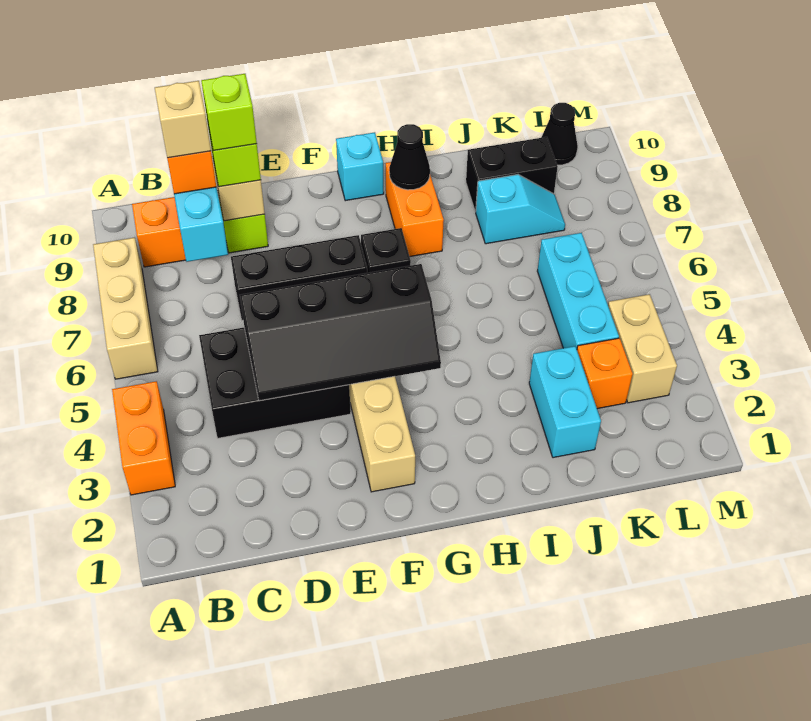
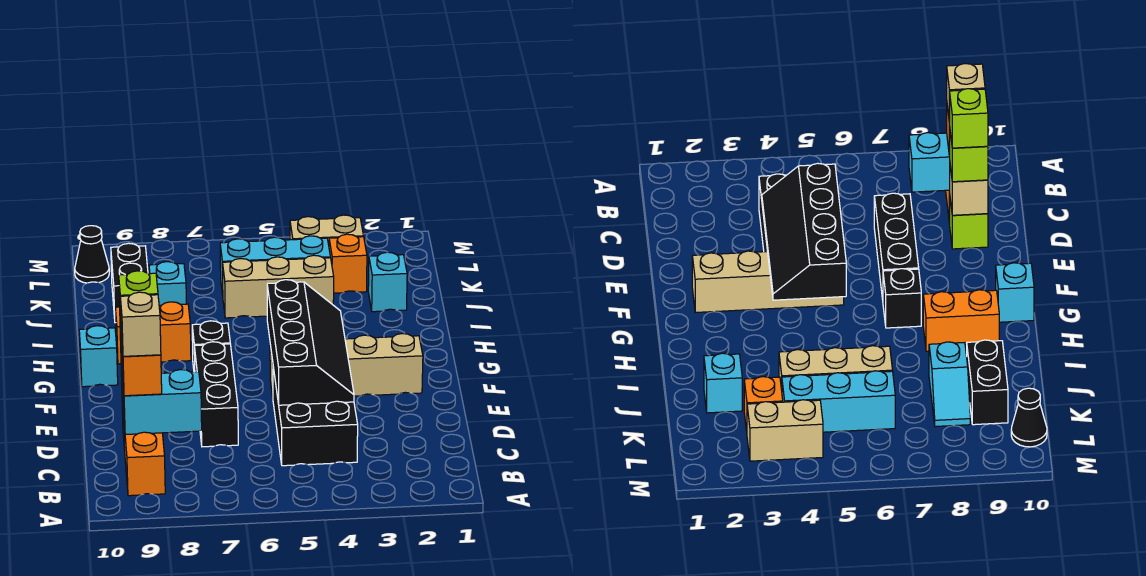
orange 1x2 brick [112,381,175,495] -> none
tan 1x3 brick [93,238,158,379] -> tan 1x3 brick moved to [223,255,334,318]
black 1x1 cone [389,124,430,190] -> none
cyan 1x2 brick [529,346,601,458] -> cyan 1x1 brick [368,252,407,312]

